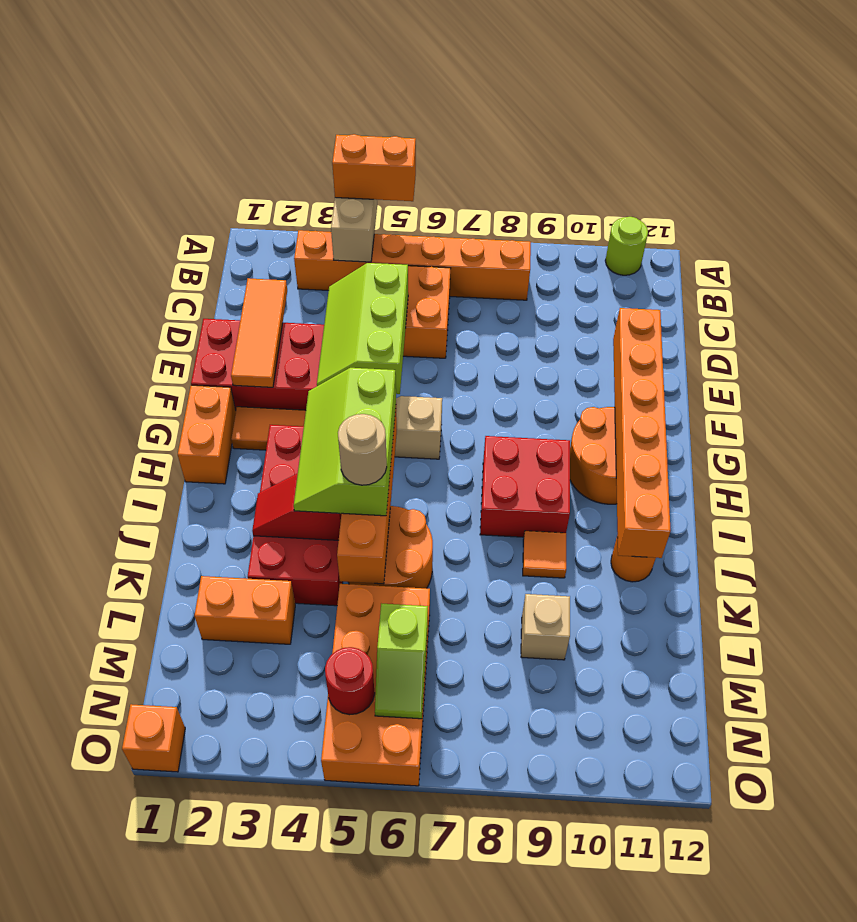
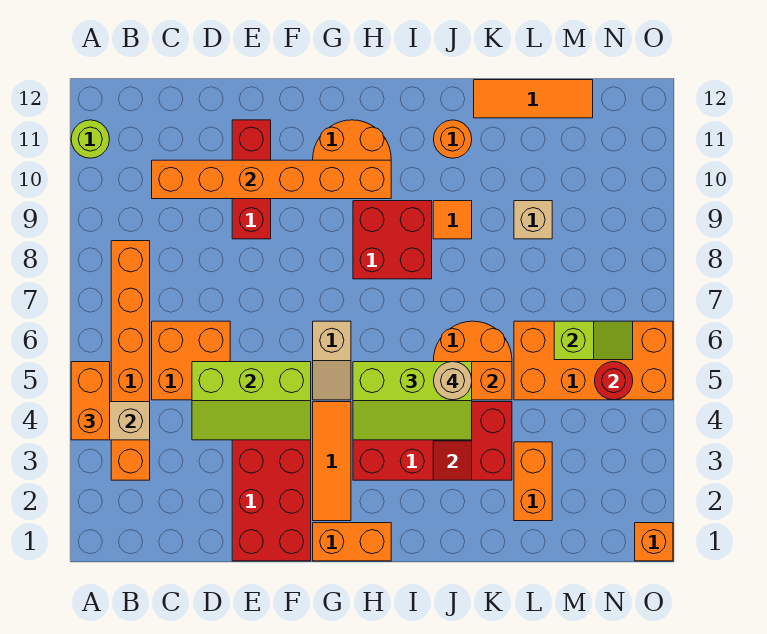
orange 1x3 tile [231,278,287,387] -> orange 1x3 tile moved to [474,80,593,118]
none -> red 1x3 brick [232,120,271,239]
orange 1x6 brick [613,308,671,558] -> orange 1x6 brick moved to [152,160,391,199]

